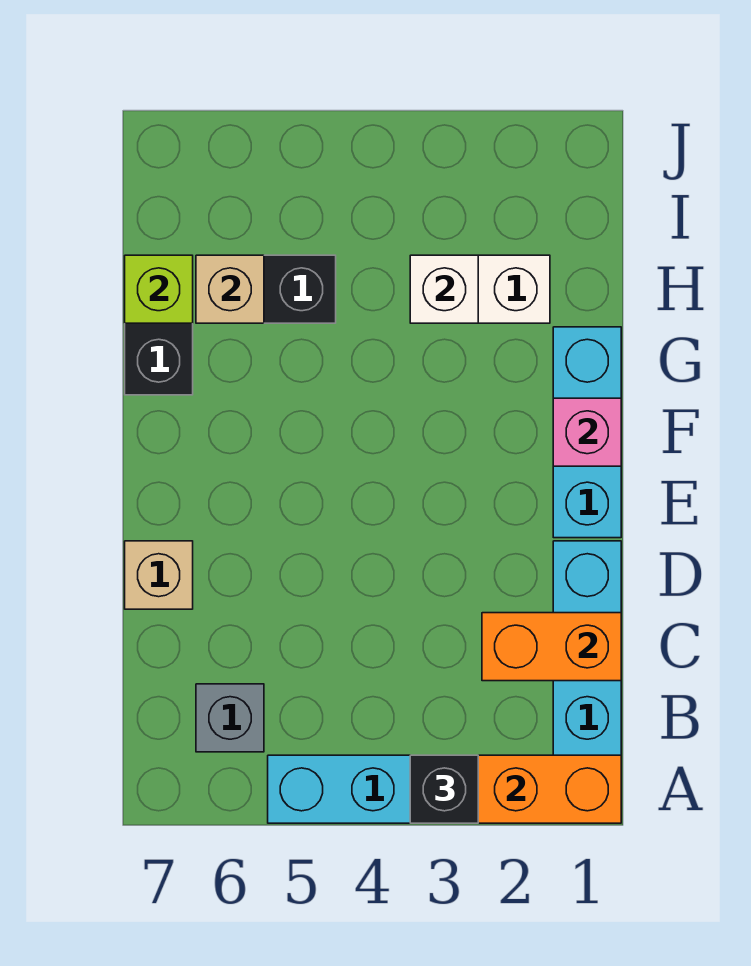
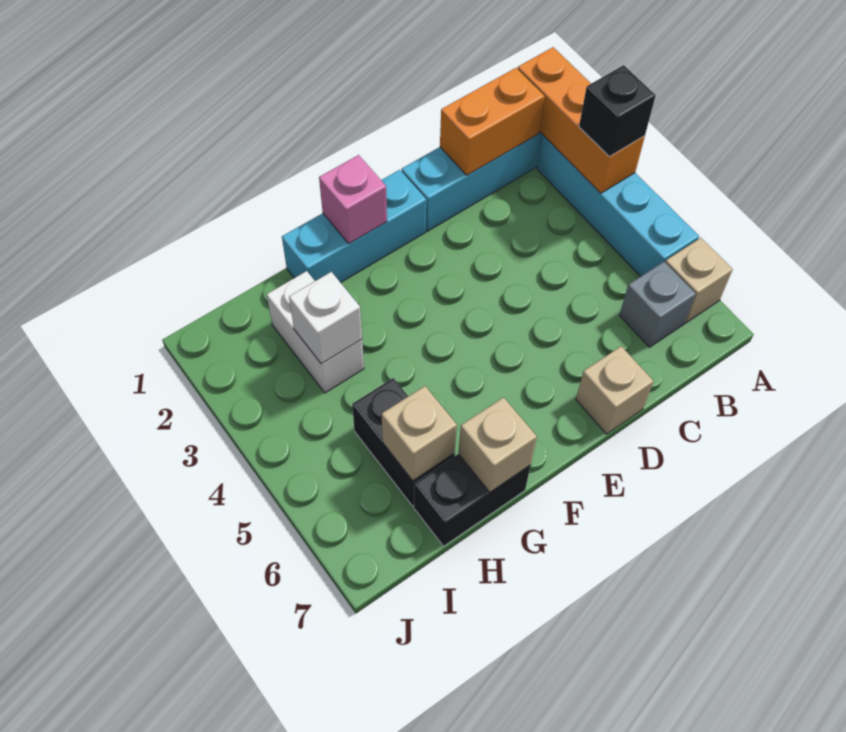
none -> tan 1x1 brick [665,238,733,323]
orange 1x2 brick [482,613,621,681] -> orange 1x2 brick turned to [440,68,545,175]
none -> tan 1x1 brick [458,397,537,492]
lime 1x1 brick [125,255,193,323] -> none

